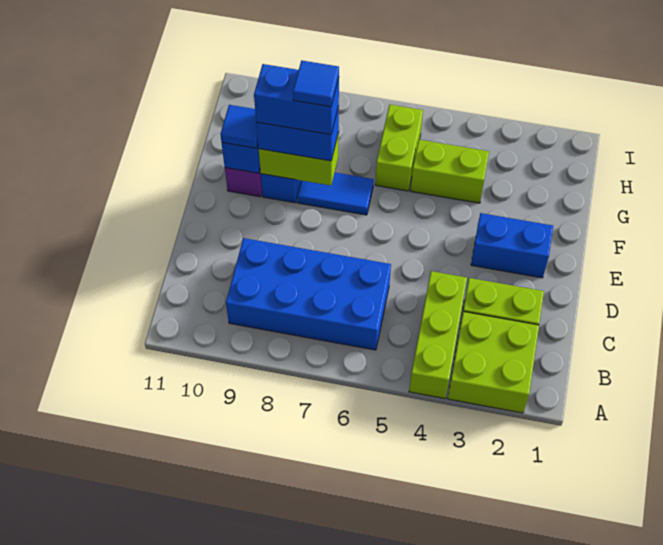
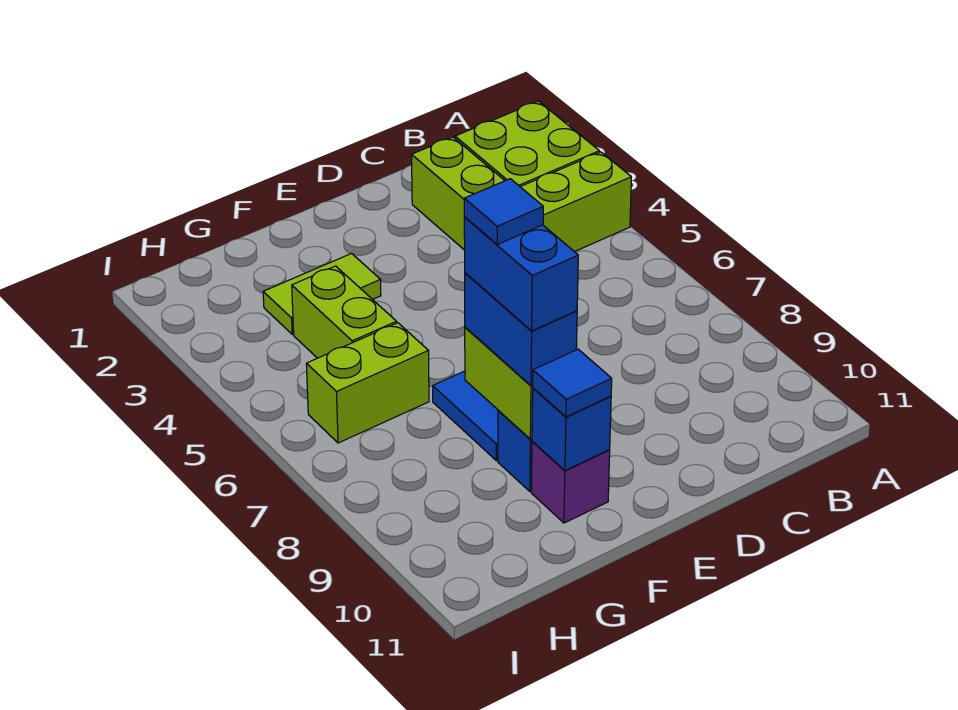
blue 2x4 brick [226,238,391,350] -> none
blue 1x2 brick [471,213,553,278] -> none
none -> lime 1x2 tile [263,254,381,334]

